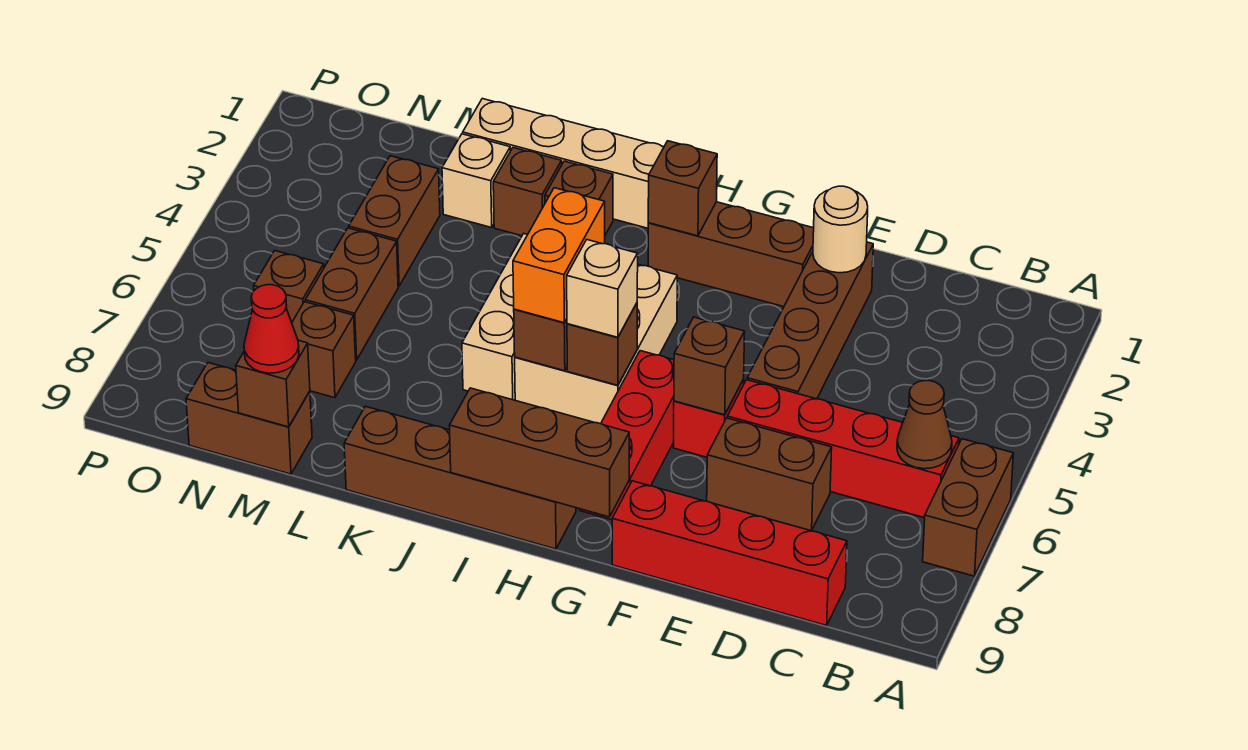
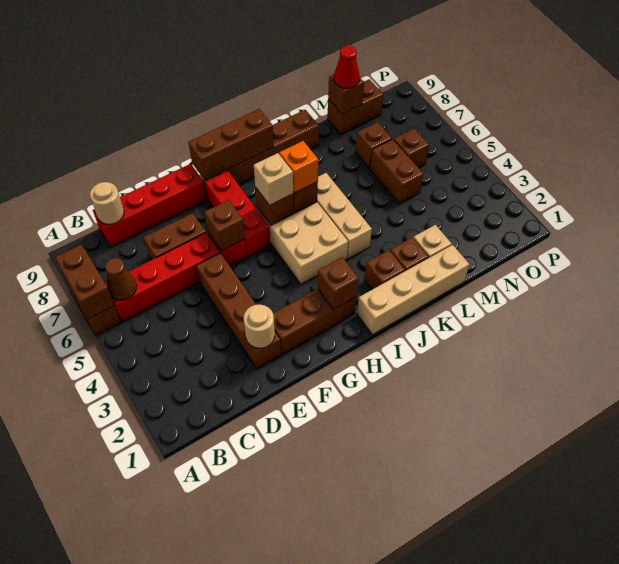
none -> tan 1x1 round brick [90,182,124,224]
orange 1x2 brick [513,188,605,323] -> orange 1x1 brick [279,141,318,193]
brown 1x2 brick [349,156,440,286] -> brown 1x2 brick moved to [55,244,114,319]

